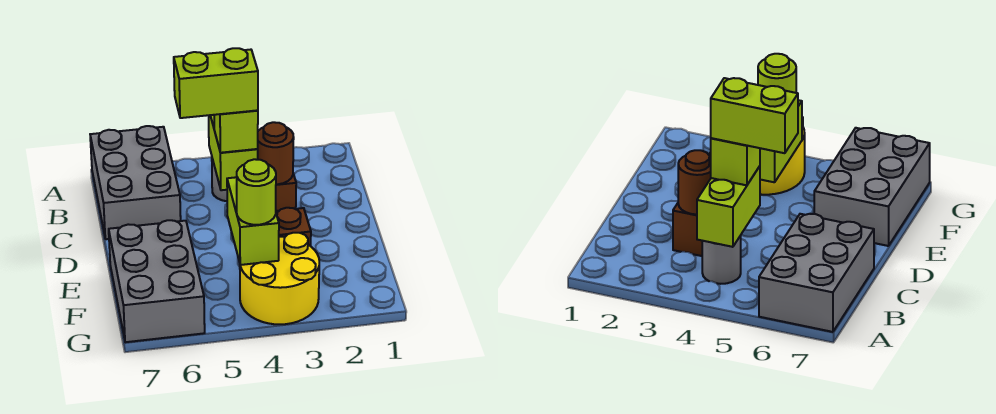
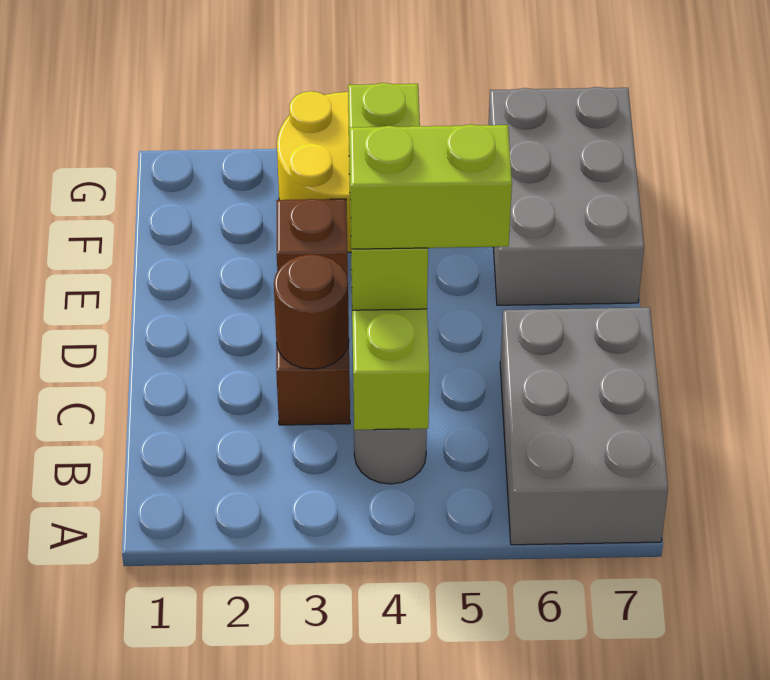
lime 1x1 round brick [237,159,276,225] -> none

